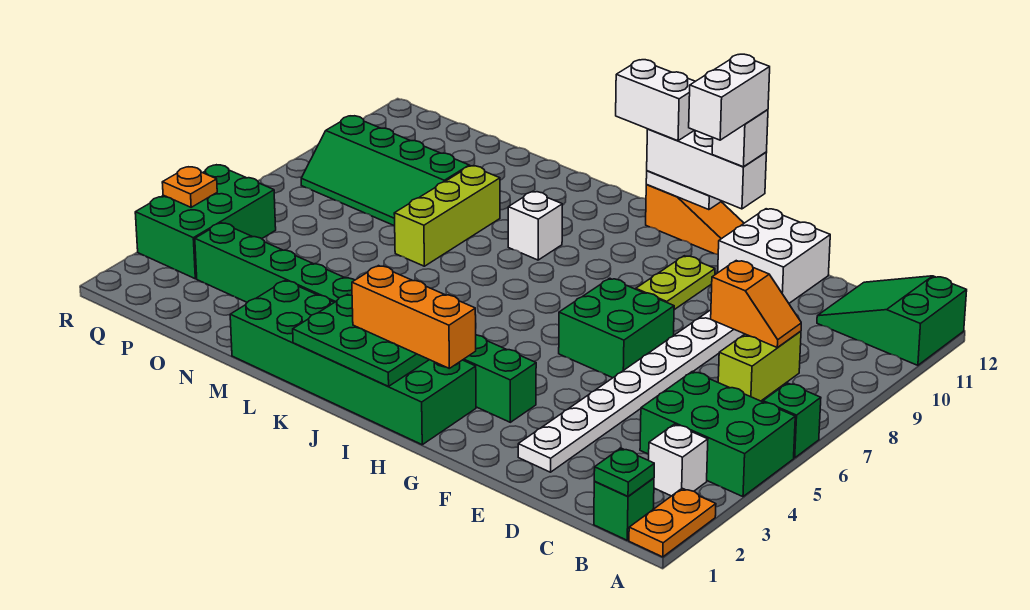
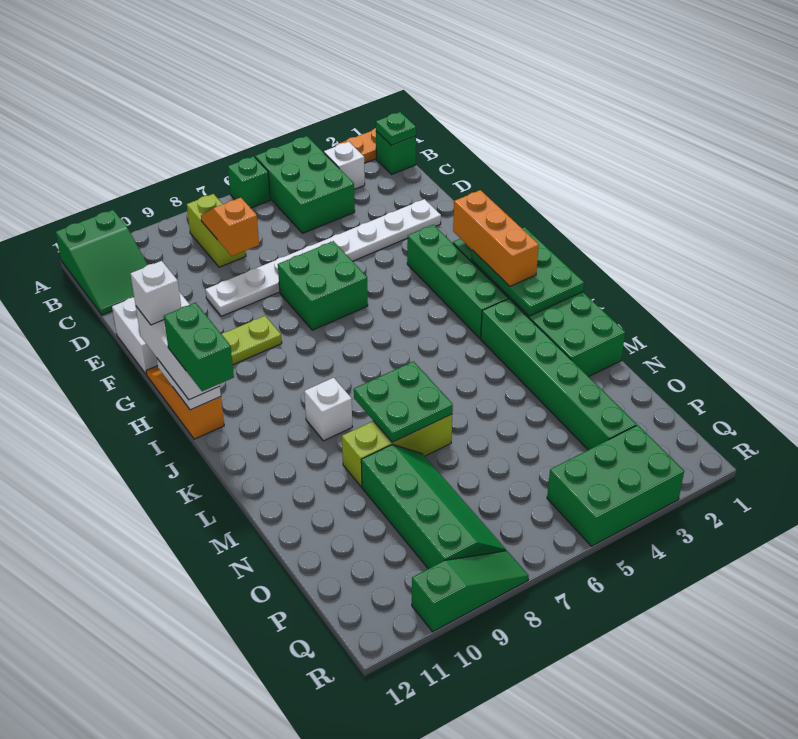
lime 1x2 brick [718,331,801,401] -> lime 1x2 brick turned to [187,194,246,267]
white 1x2 brick [689,54,770,140] -> none
white 1x2 brick [616,60,695,141] -> green 1x2 brick [164,303,234,391]
none -> green 2x2 plate [354,361,453,443]
orange 1x1 plate [162,167,217,207] -> none
none -> green 1x3 slope [412,551,529,632]

